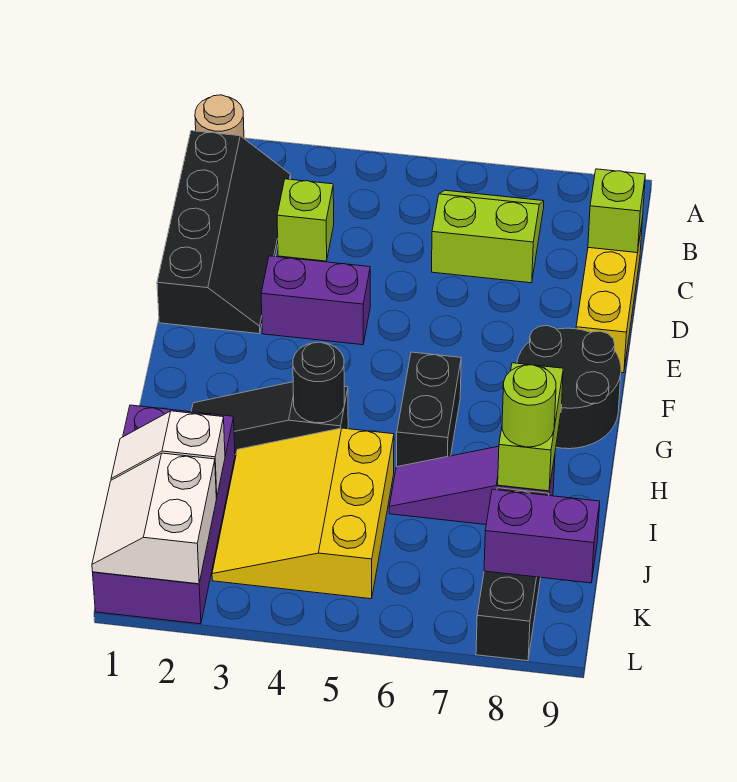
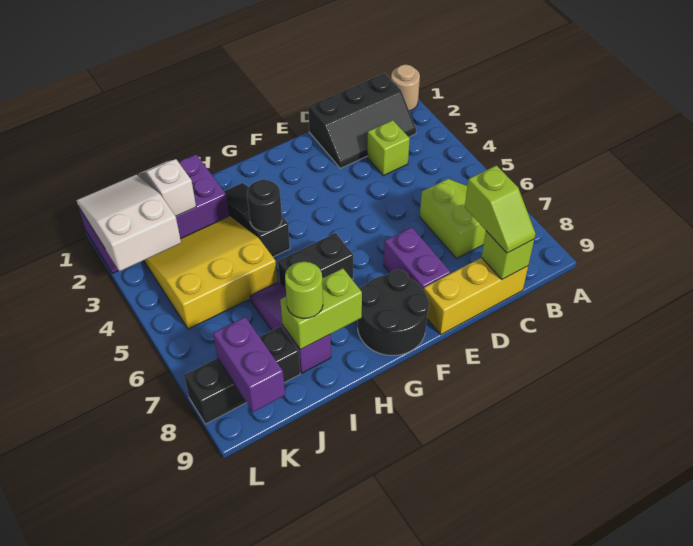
black 2x4 slope [157,131,291,334] -> black 2x3 slope [308,73,416,168]
none -> lime 1x2 slope [465,165,536,253]
purple 1x2 brick [261,256,370,345] -> purple 1x2 brick moved to [384,227,451,289]
white 2x2 slope [92,453,216,584] -> white 2x3 slope [77,174,181,271]

